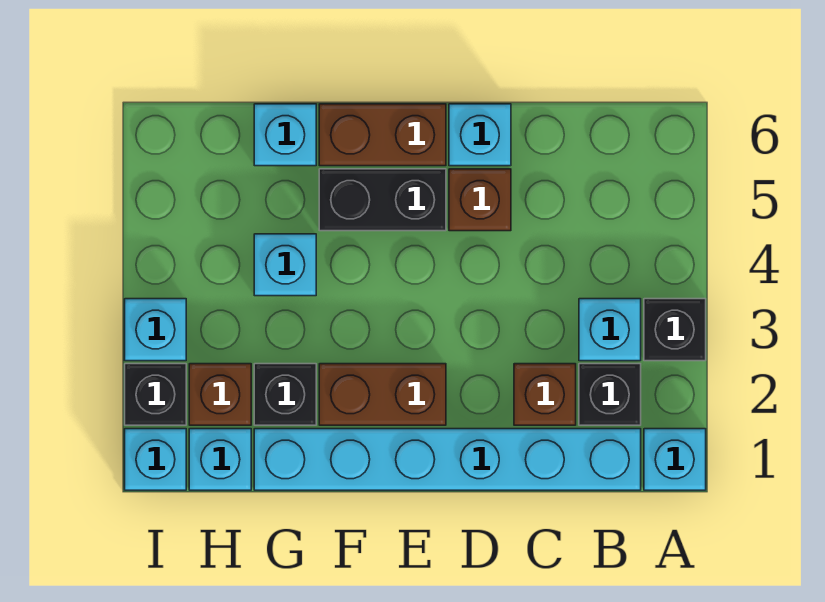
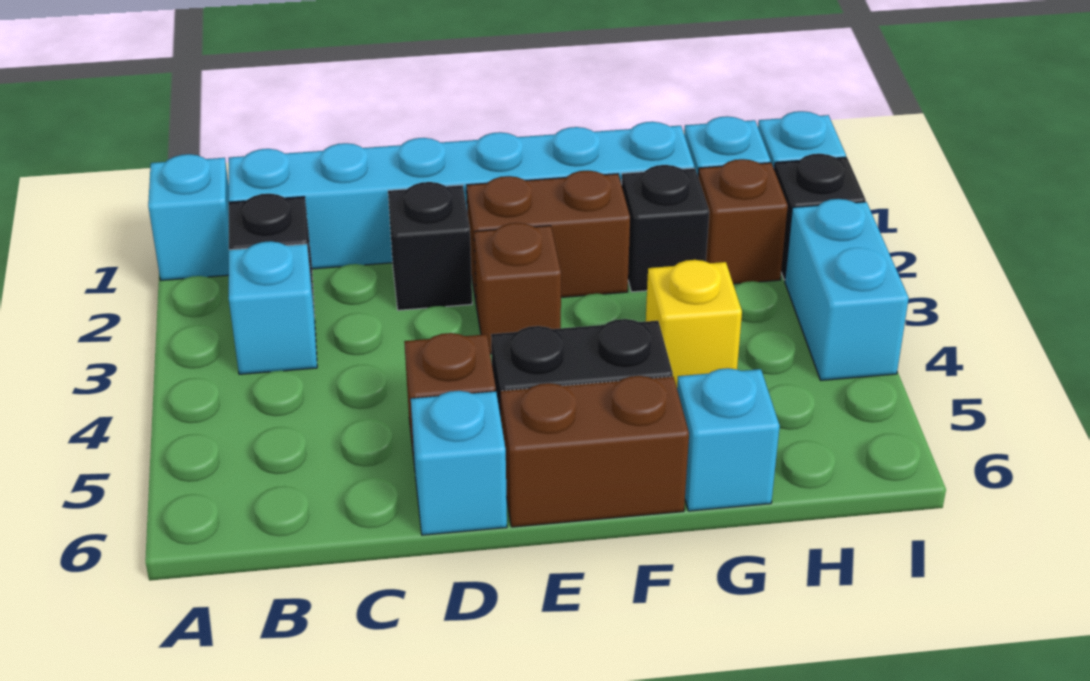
black 1x1 brick [644,299,706,361] -> black 1x1 brick moved to [388,182,472,310]
brown 1x1 brick [514,364,576,425] -> brown 1x1 brick moved to [474,223,561,354]
cyan 1x1 brick [254,234,316,296] -> yellow 1x1 brick [646,260,742,387]
cyan 1x1 brick [125,299,186,361] -> cyan 1x2 brick [785,199,909,380]

